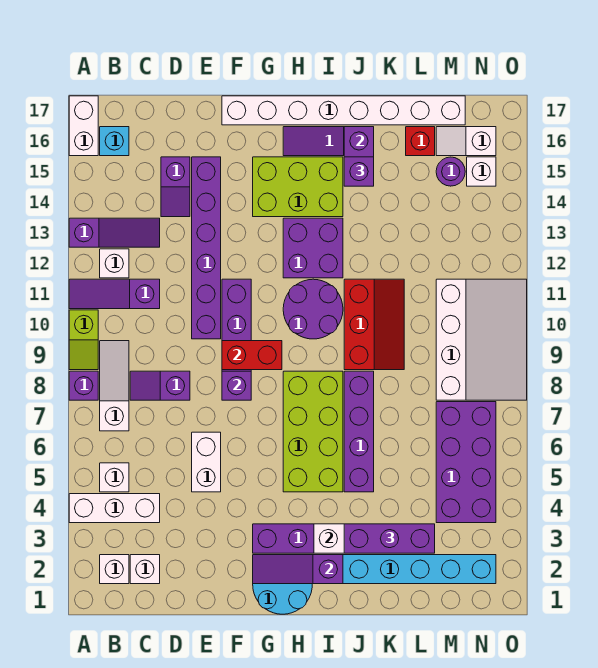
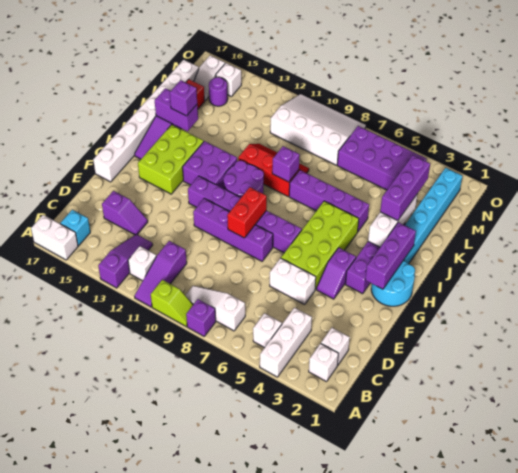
purple 1x2 slope [130,371,190,400] -> purple 1x2 slope moved to [317,248,356,299]
purple 1x6 brick [192,157,221,339] -> purple 1x6 brick moved to [188,176,302,253]
purple 1x1 brick [222,371,251,400] -> purple 1x1 brick moved to [272,146,300,182]
purple 1x3 slope [253,555,343,584] -> purple 1x3 brick [365,222,416,289]
lime 2x4 brick [283,371,343,492] -> lime 2x4 brick turned to [281,201,359,289]

